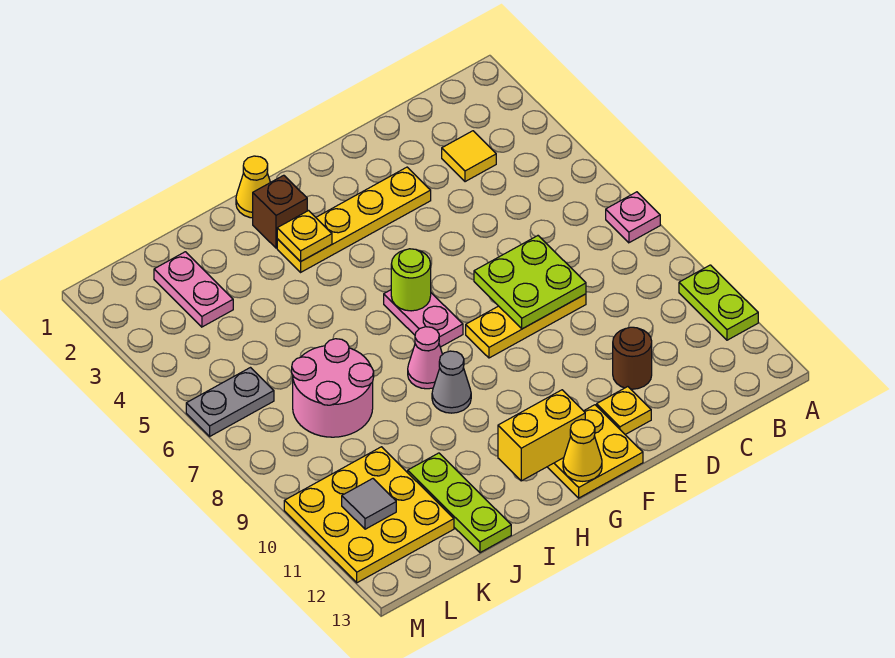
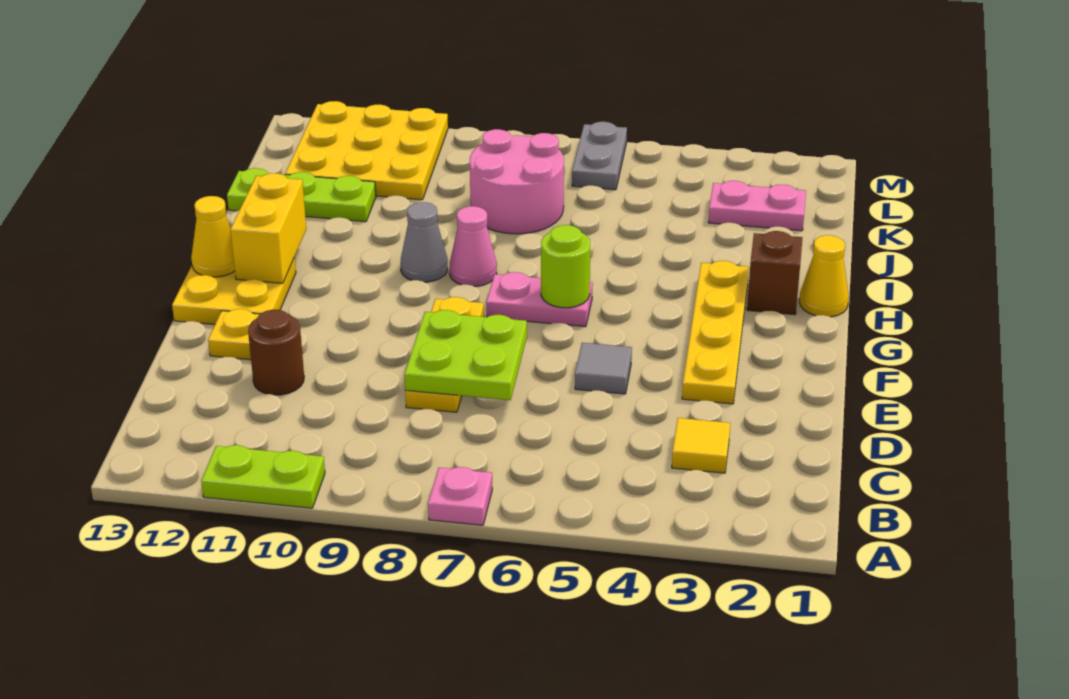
yellow 1x1 plate [277,211,332,262] -> none
grey 1x1 tile [342,479,396,529] -> grey 1x1 tile moved to [575,343,632,394]

